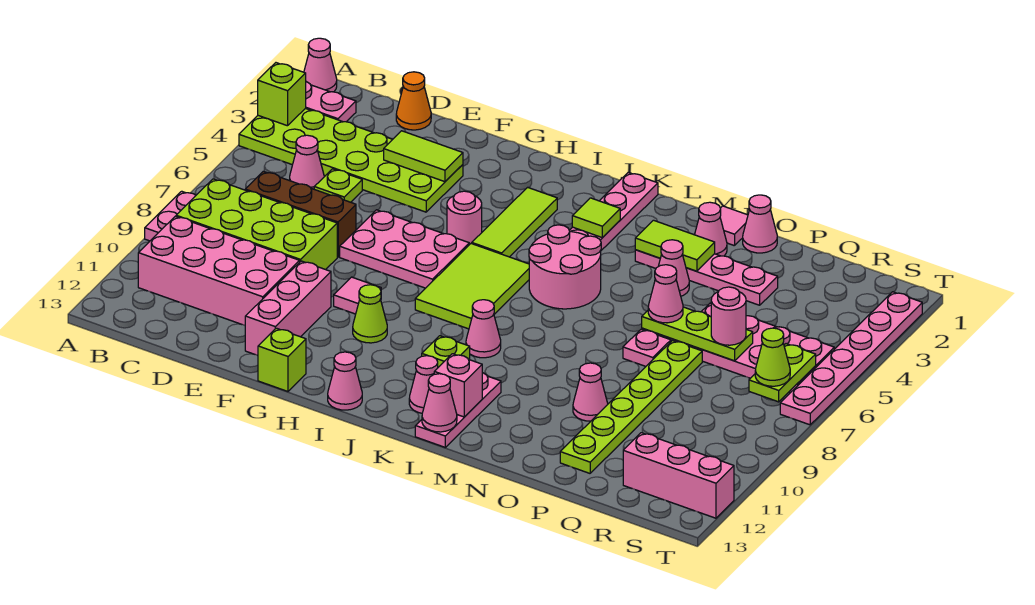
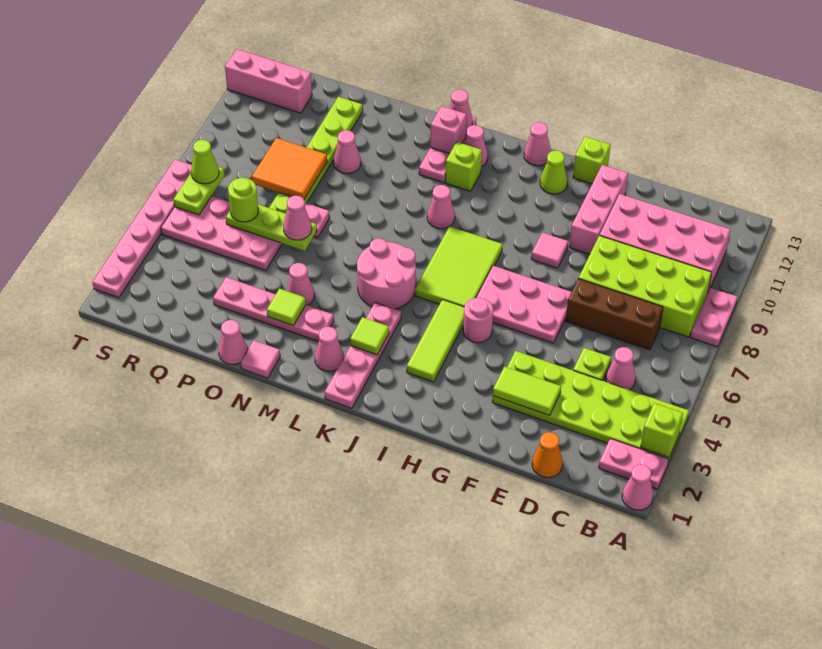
lime 1x1 cone [353,285,387,343] -> lime 1x1 cone moved to [540,151,568,194]
lime 1x2 tile [635,220,715,271] -> lime 1x1 tile [267,289,306,326]
pink 1x1 cone [695,202,727,256] -> pink 1x1 cone moved to [315,327,344,371]
none -> orange 2x2 tile [252,138,327,199]
pink 1x1 round brick [711,287,746,345] -> lime 1x1 round brick [228,178,258,222]

